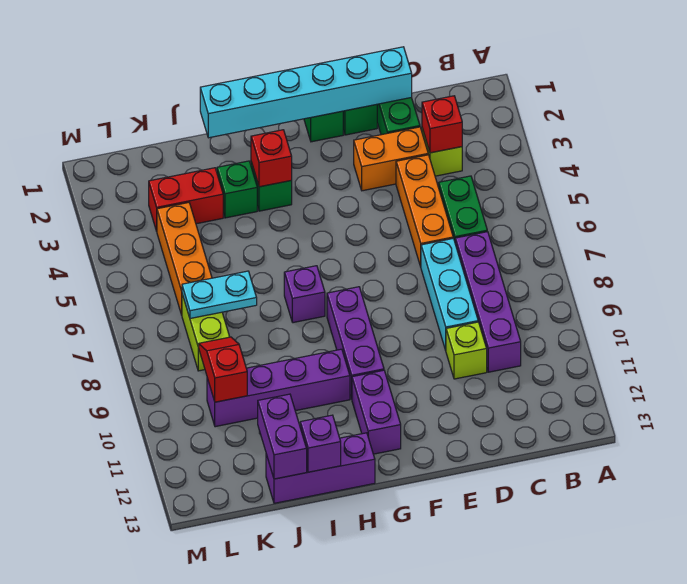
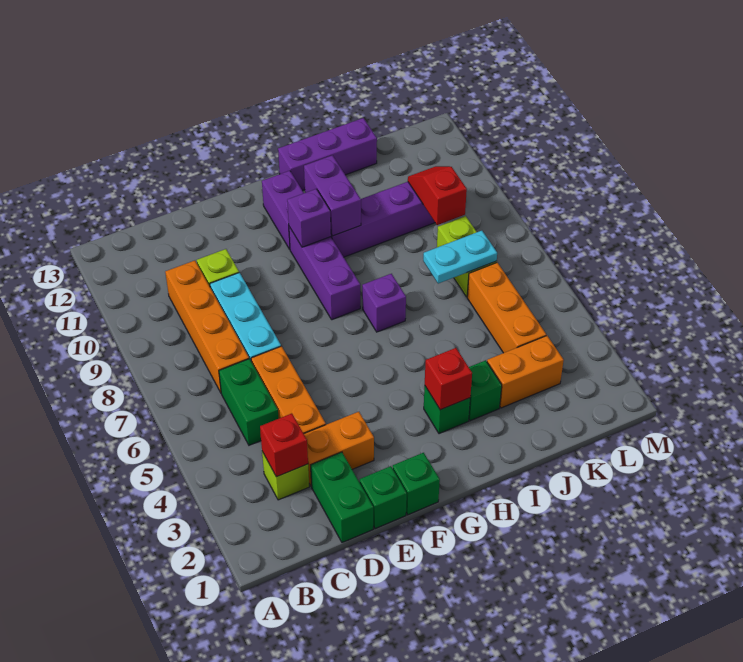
purple 1x4 brick [455,232,521,372] -> orange 1x4 brick [165,261,249,392]
cyan 1x6 brick [200,47,412,138] -> none
purple 1x1 brick [300,415,341,472] -> purple 1x1 brick moved to [287,189,331,247]
red 1x2 brick [149,168,223,231] -> orange 1x2 brick [487,336,564,408]
purple 1x2 brick [258,394,307,479] -> purple 1x2 brick moved to [304,155,361,236]
red 1x2 slope [199,337,247,402] -> red 1x2 slope turned to [408,166,467,225]

